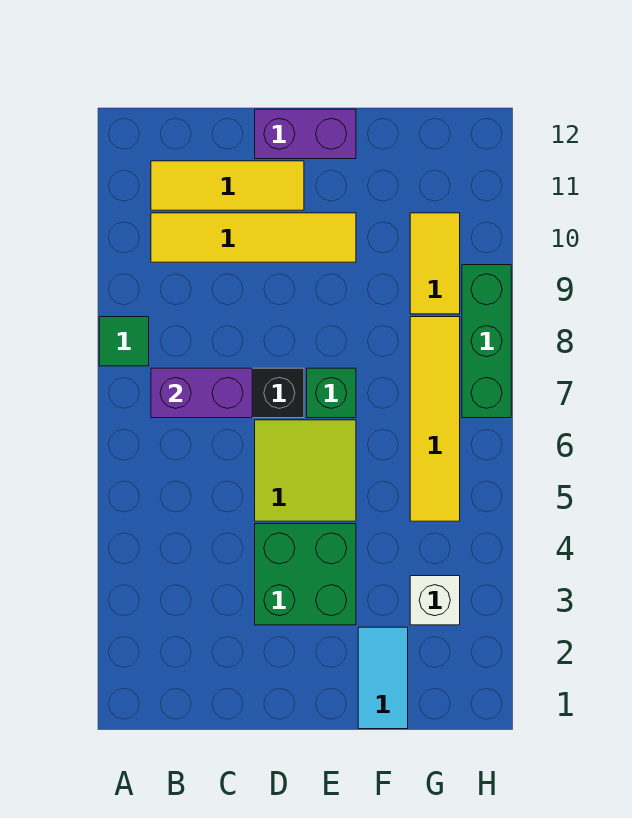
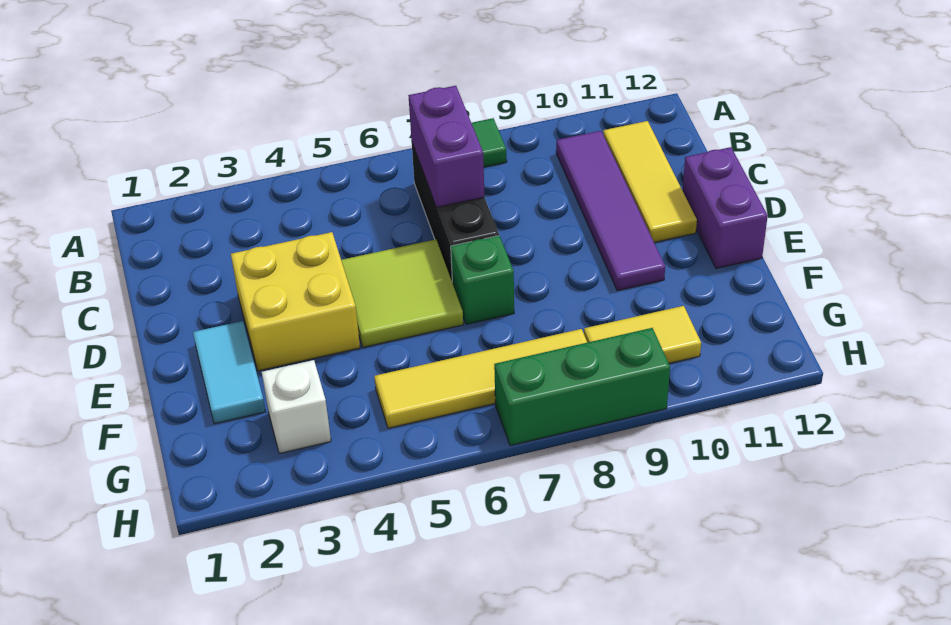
yellow 1x4 tile [151,213,356,262] -> purple 1x4 tile [556,131,665,291]
green 2x2 brick [255,524,356,625] -> yellow 2x2 brick [231,232,360,371]
cyan 1x2 tile [358,627,408,729] -> cyan 1x2 tile turned to [193,321,265,424]

